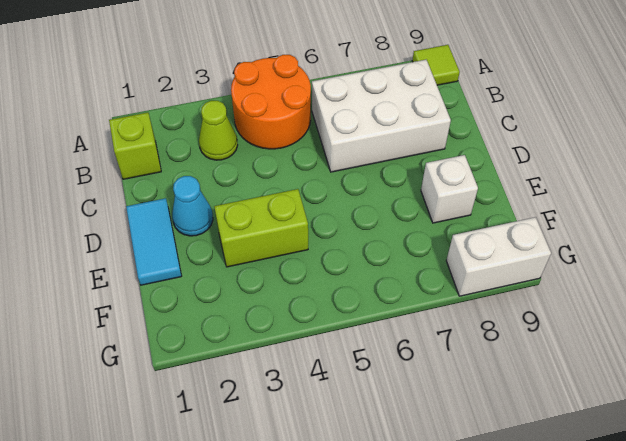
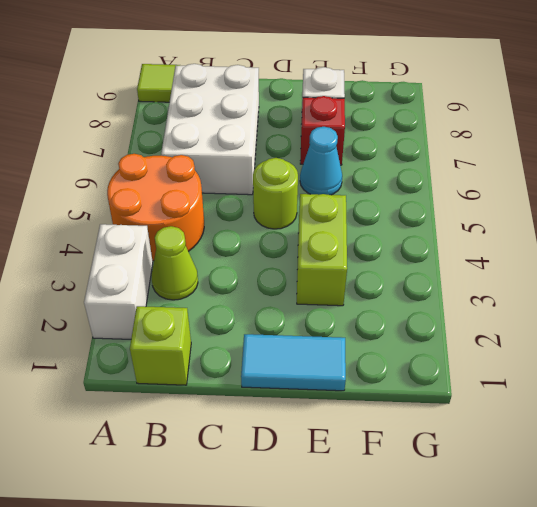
cyan 1x1 cone [172,176,213,236] -> cyan 1x1 cone moved to [300,127,342,195]
none -> lime 1x1 round brick [253,158,298,229]
none -> red 1x1 brick [300,96,345,165]
white 1x2 brick [446,217,551,296] -> white 1x2 brick moved to [84,224,153,339]

